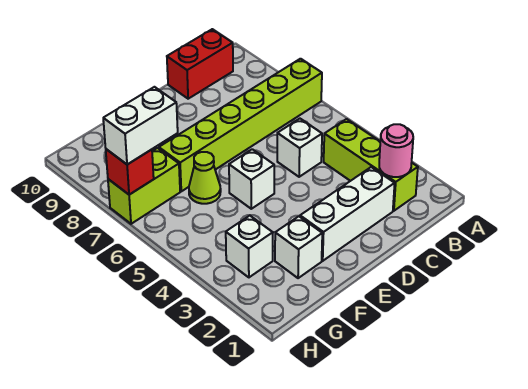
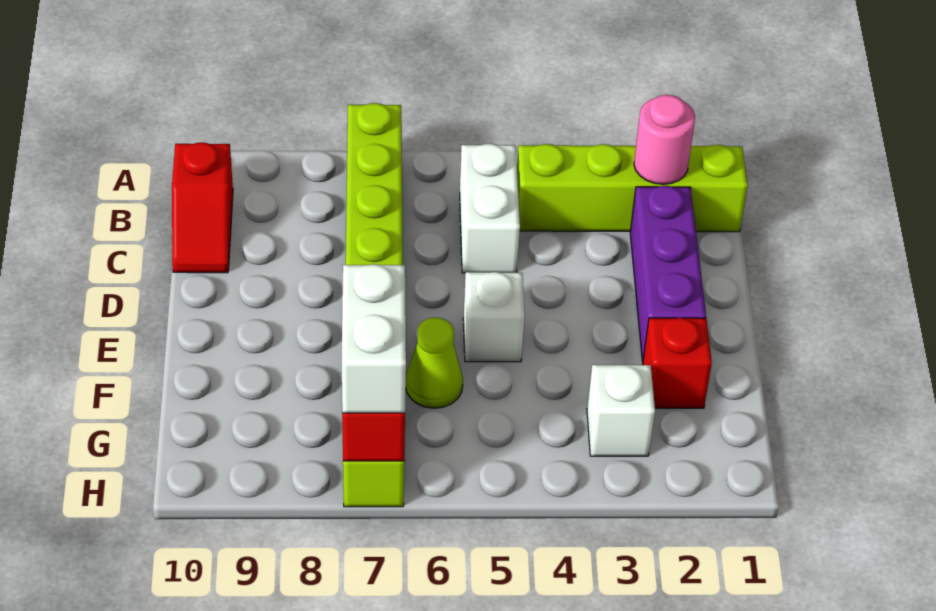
lime 1x3 brick [324,119,418,211] -> lime 1x4 brick [517,144,748,232]
red 1x2 brick [167,29,233,99] -> red 1x2 slope [172,142,233,273]
white 1x3 brick [300,167,395,261] -> purple 1x3 brick [630,186,706,362]
white 1x1 brick [277,119,322,177] -> white 1x2 brick [460,144,520,273]
white 1x1 brick [275,216,322,278] -> red 1x1 brick [643,318,712,408]

